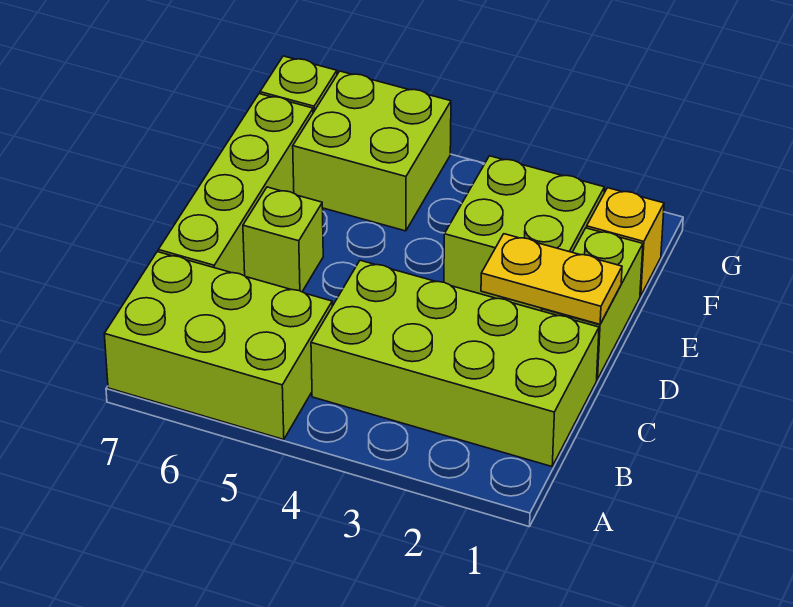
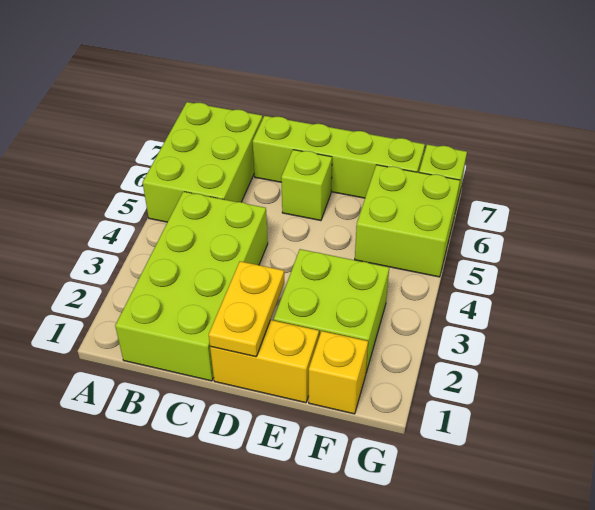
lime 1x2 brick [542,228,643,379] -> yellow 1x2 brick [210,320,319,403]

